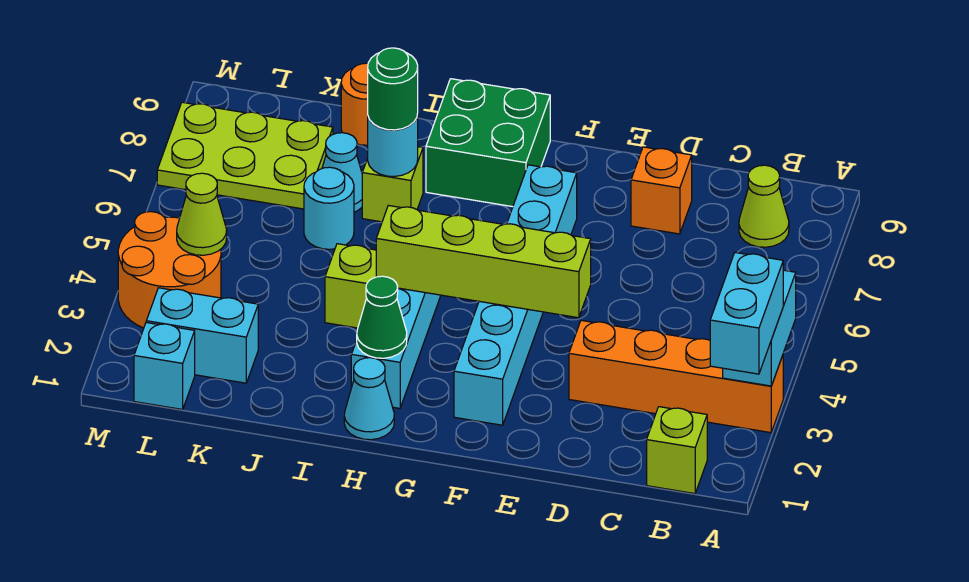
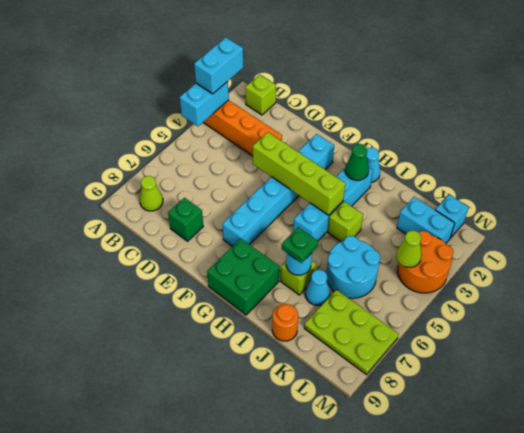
orange 1x1 brick [631,147,692,234] -> green 1x1 brick [168,198,203,241]
green 1x1 round brick [368,48,418,130] -> green 1x1 plate [282,227,318,263]
cyan 1x1 round brick [304,167,354,249] -> cyan 2x2 round brick [327,236,380,298]

